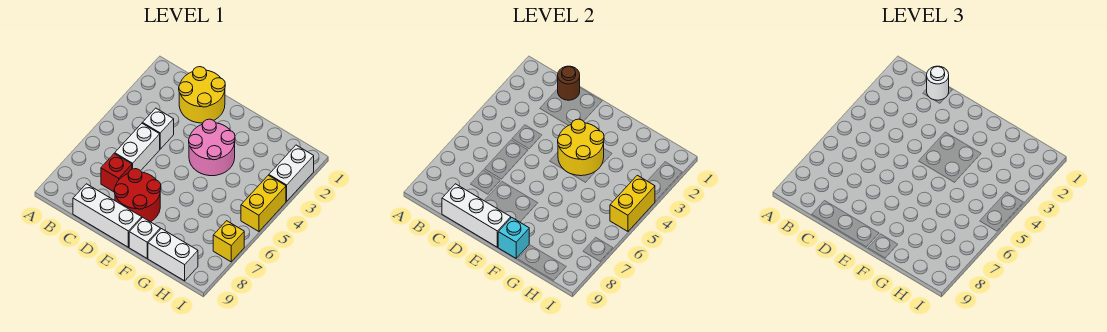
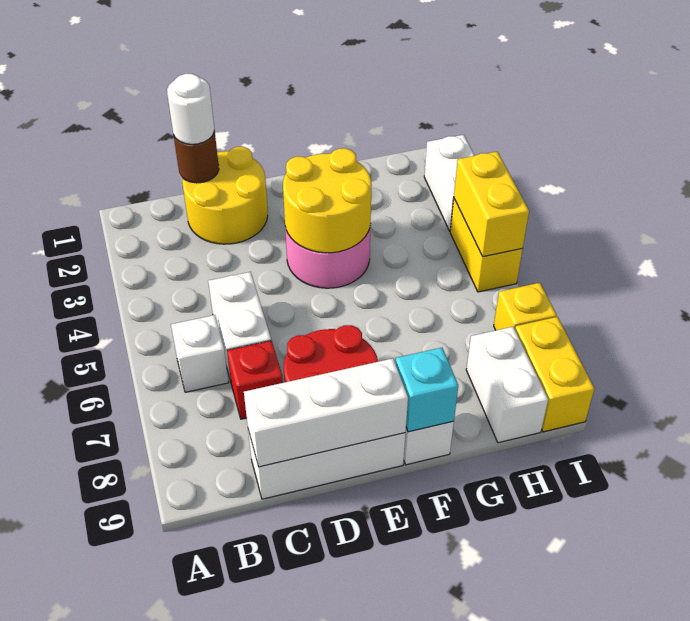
white 1x1 brick [142,108,174,149] -> white 1x1 brick moved to [171,315,229,392]
white 1x2 brick [148,229,198,281] -> white 1x2 brick turned to [466,327,548,443]
none -> yellow 1x2 brick [515,317,594,432]

